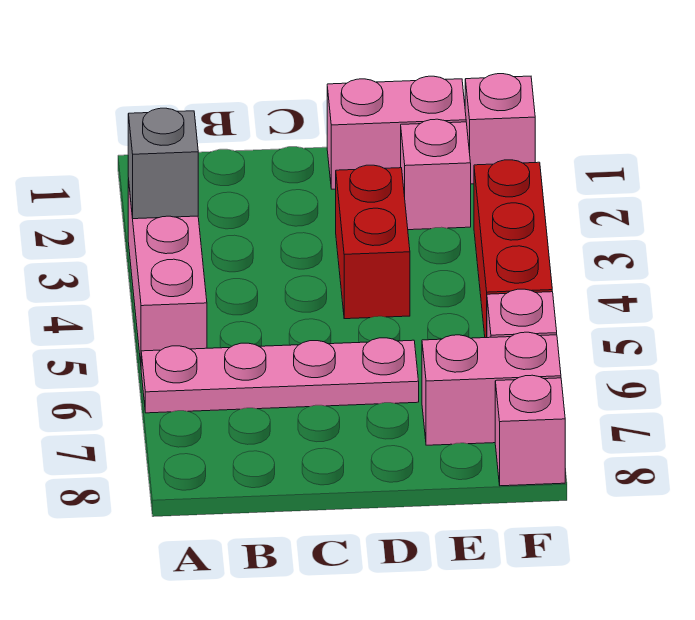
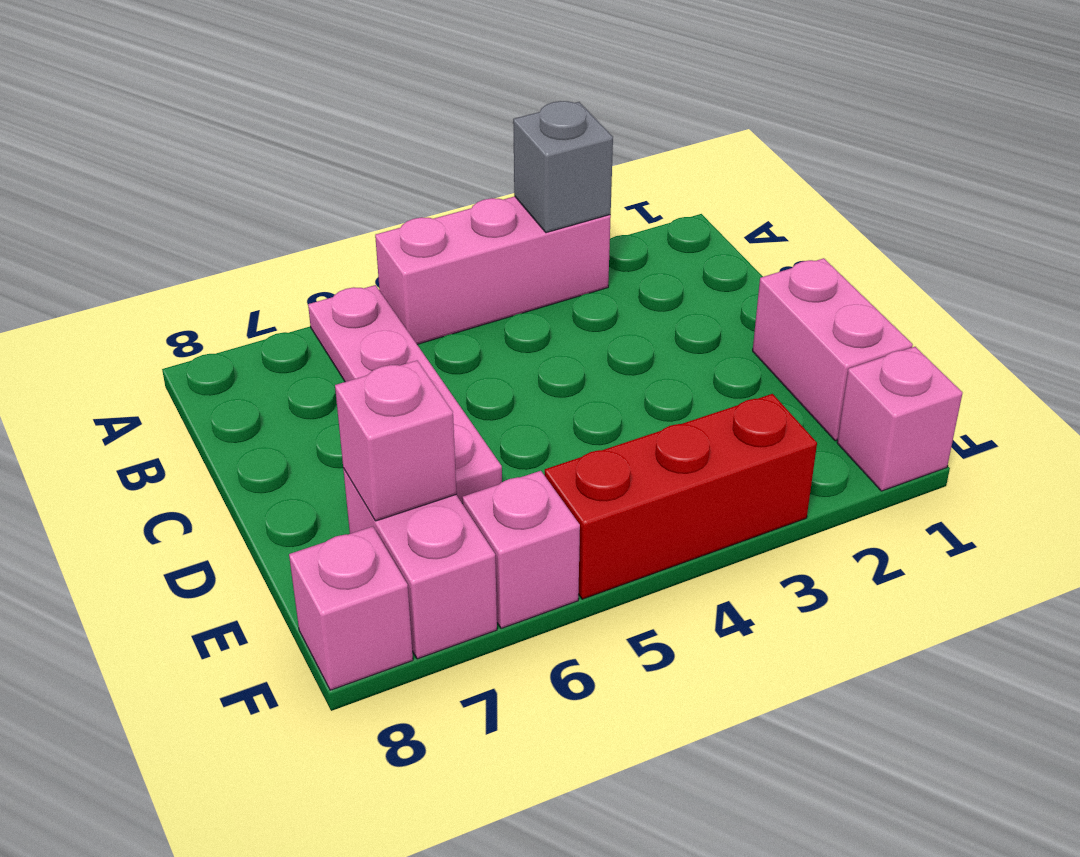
red 1x2 brick [336,165,410,319] -> none
pink 1x1 brick [401,119,471,230] -> pink 1x1 brick moved to [335,360,457,521]

